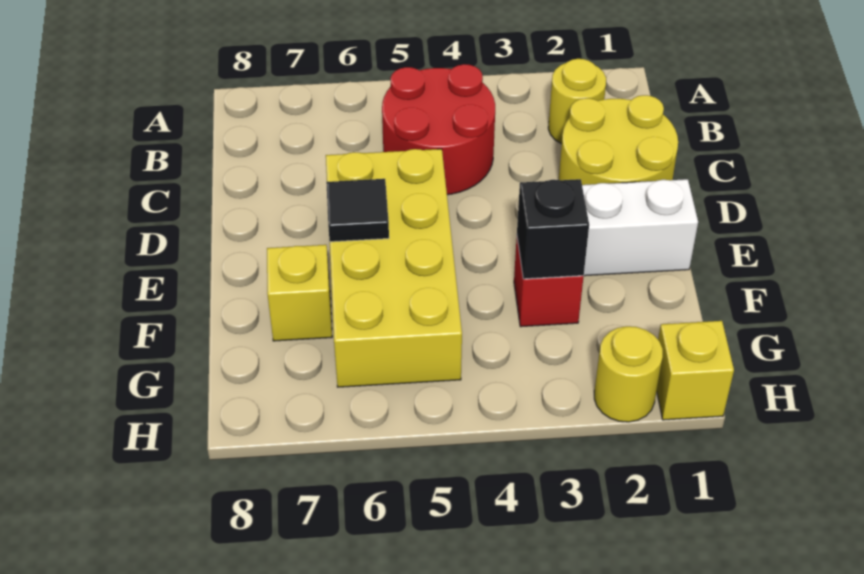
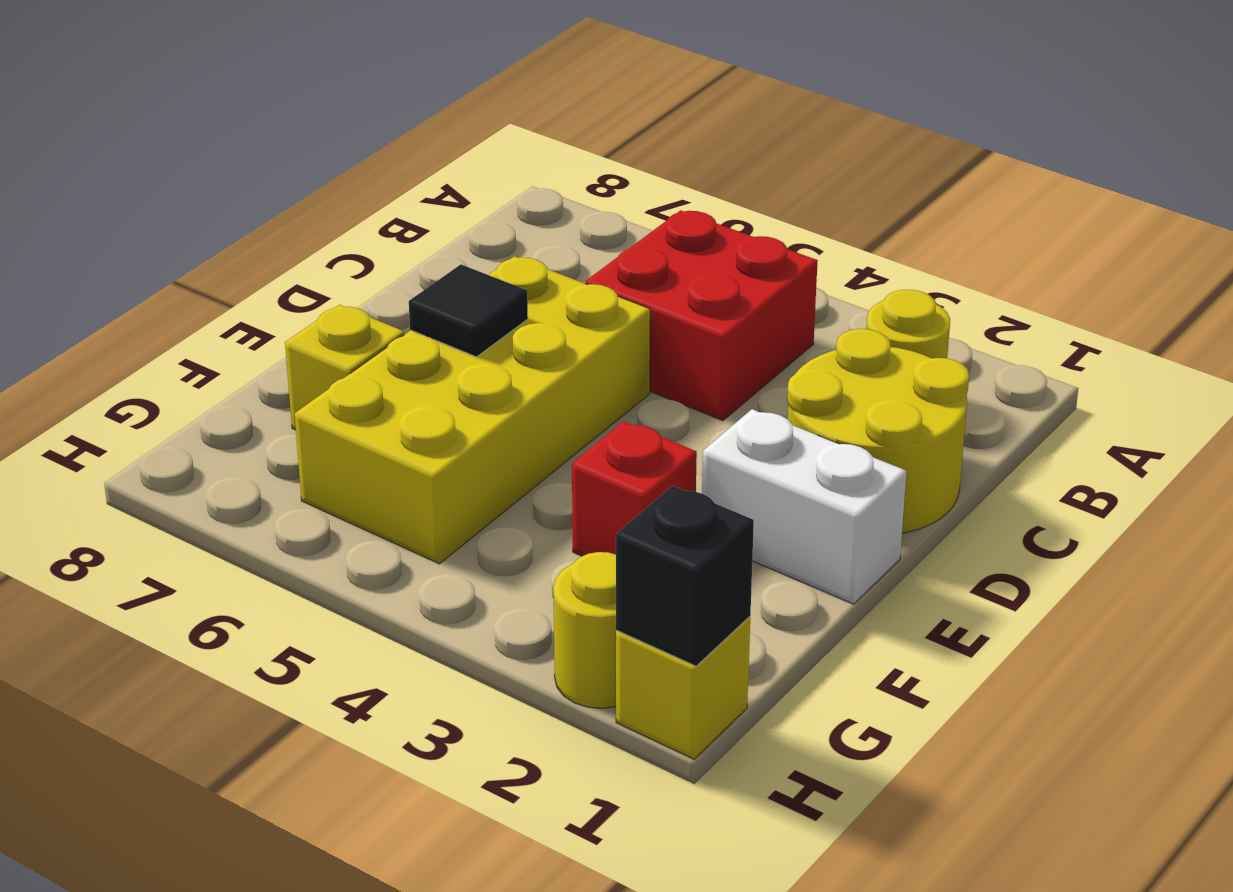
red 2x2 round brick [382,64,495,195] -> red 2x2 brick [585,210,818,421]
black 1x1 brick [517,179,589,279] -> black 1x1 brick moved to [616,486,754,666]

